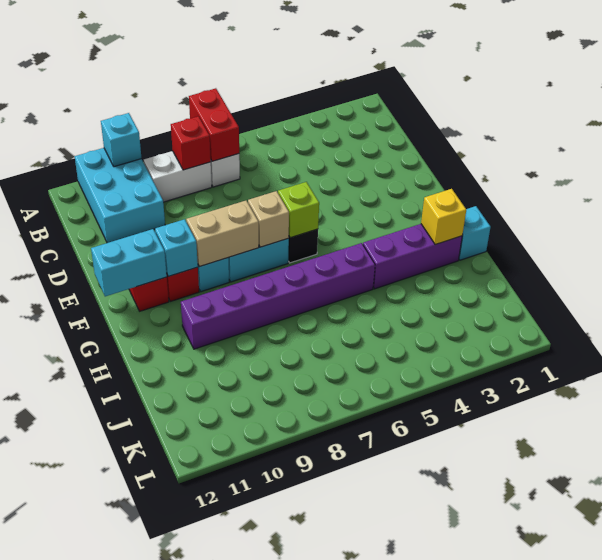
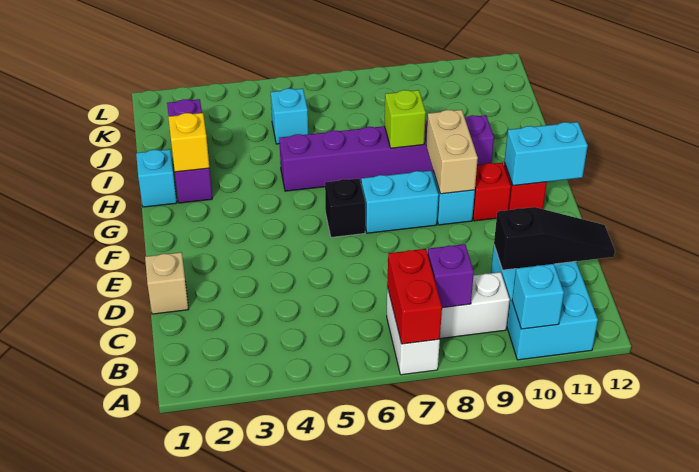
red 1x1 brick [171,116,211,170] -> purple 1x1 brick [428,244,474,308]
none -> black 1x3 slope [494,207,615,270]
lime 1x1 brick [278,182,319,238] -> lime 1x1 brick moved to [385,90,426,148]
tan 1x1 brick [248,191,289,247] -> tan 1x1 brick moved to [145,252,189,314]
tan 1x2 brick [186,201,259,267] -> tan 1x2 brick turned to [426,110,478,194]
cyan 1x1 brick [155,219,198,276] -> cyan 1x1 brick moved to [271,88,308,144]
purple 1x3 brick [363,224,462,289] -> purple 1x3 brick turned to [167,99,212,203]

